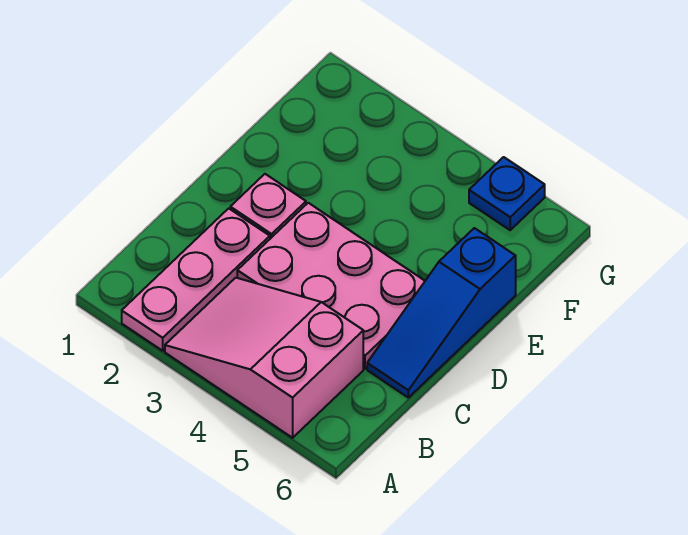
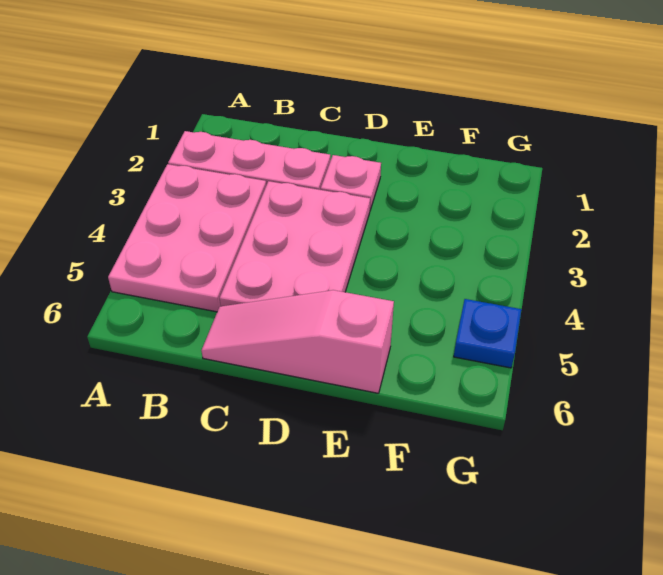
pink 2x3 slope [165,278,363,438] -> pink 2x3 plate [108,164,266,312]
blue 1x3 slope [367,228,516,398] -> pink 1x3 slope [201,290,394,393]

